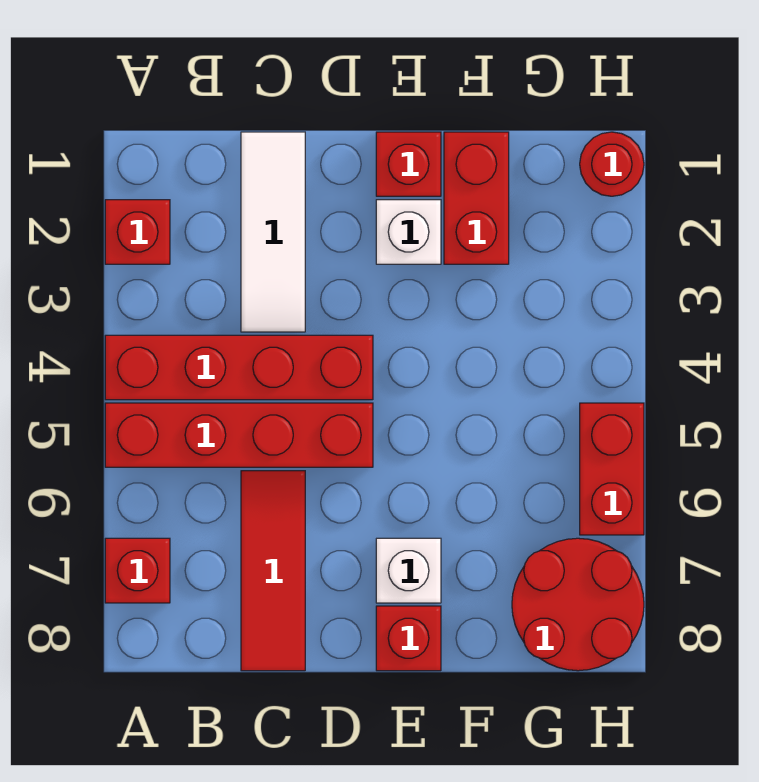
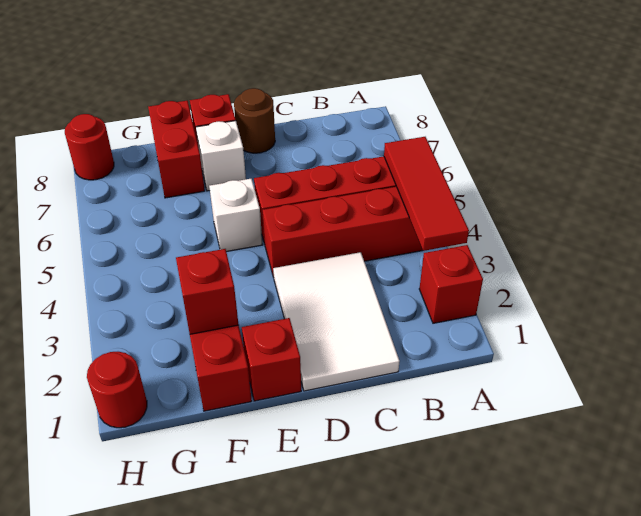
red 1x1 brick [105,538,170,603] -> red 1x1 brick moved to [176,249,239,334]
white 1x3 tile [241,132,305,332] -> white 2x3 tile [273,252,400,391]
red 1x3 tile [241,471,305,671] -> red 1x3 tile moved to [384,137,469,251]
none -> brown 1x1 round brick [234,88,275,153]
white 1x1 brick [376,200,441,264] -> white 1x1 brick moved to [209,179,262,252]
red 2x2 round brick [512,538,644,671] -> red 1x1 round brick [65,114,114,180]
red 1x2 brick [580,403,644,535] -> red 1x2 brick moved to [148,101,205,198]

